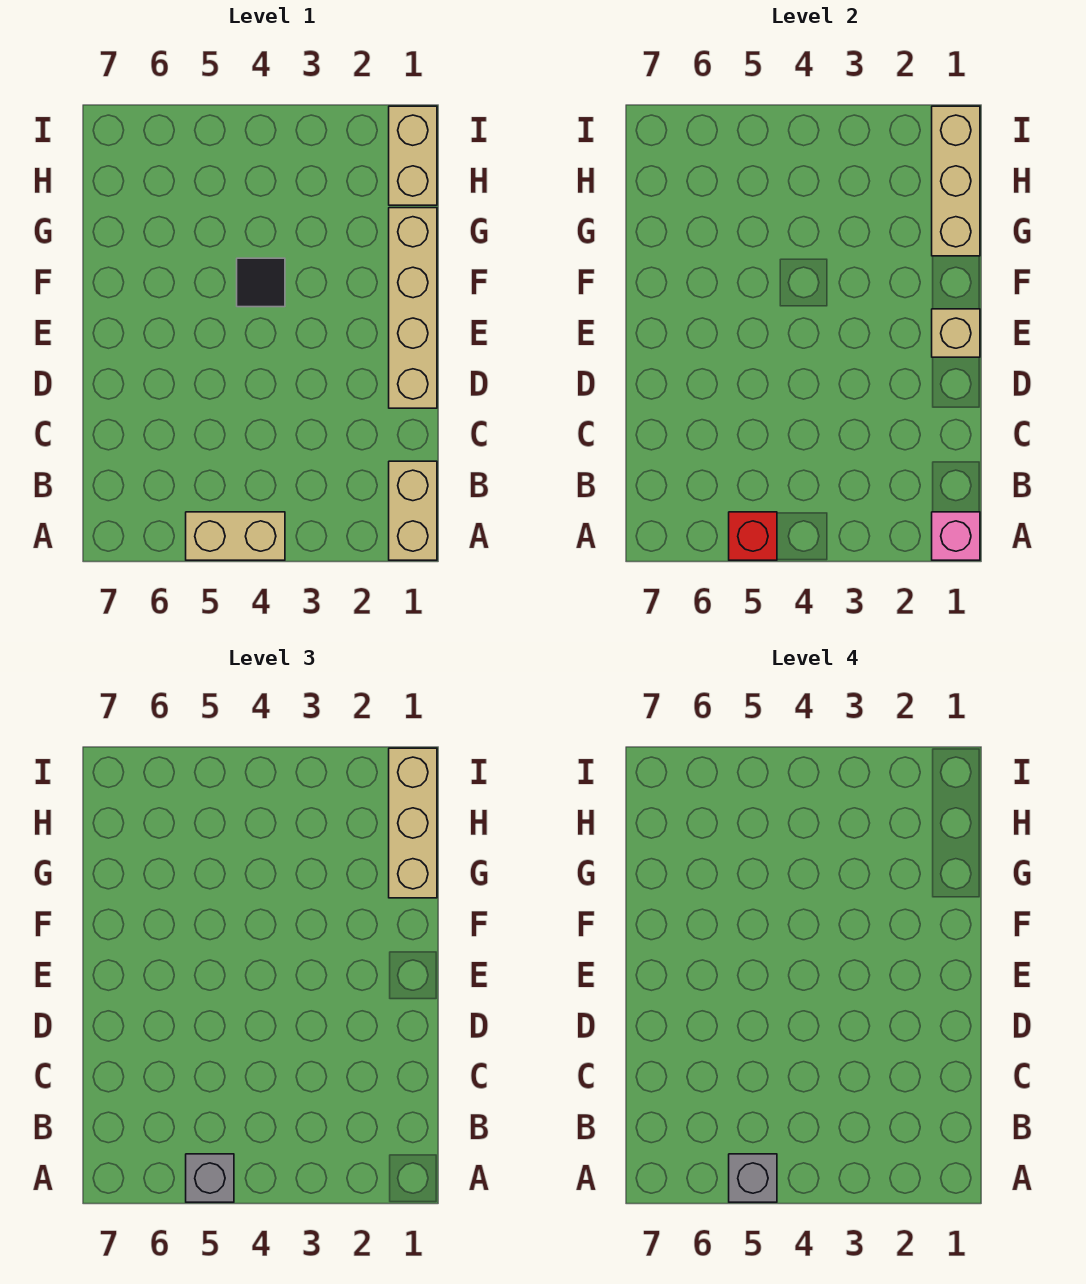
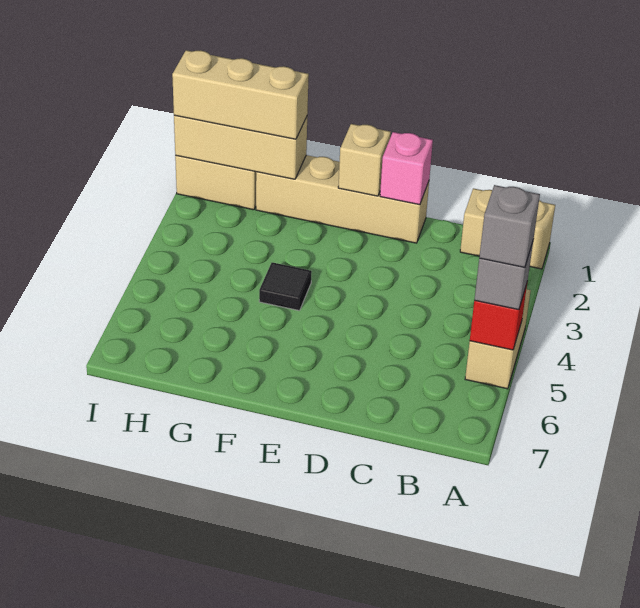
pink 1x1 brick [932,512,980,560] -> pink 1x1 brick moved to [380,132,433,205]

